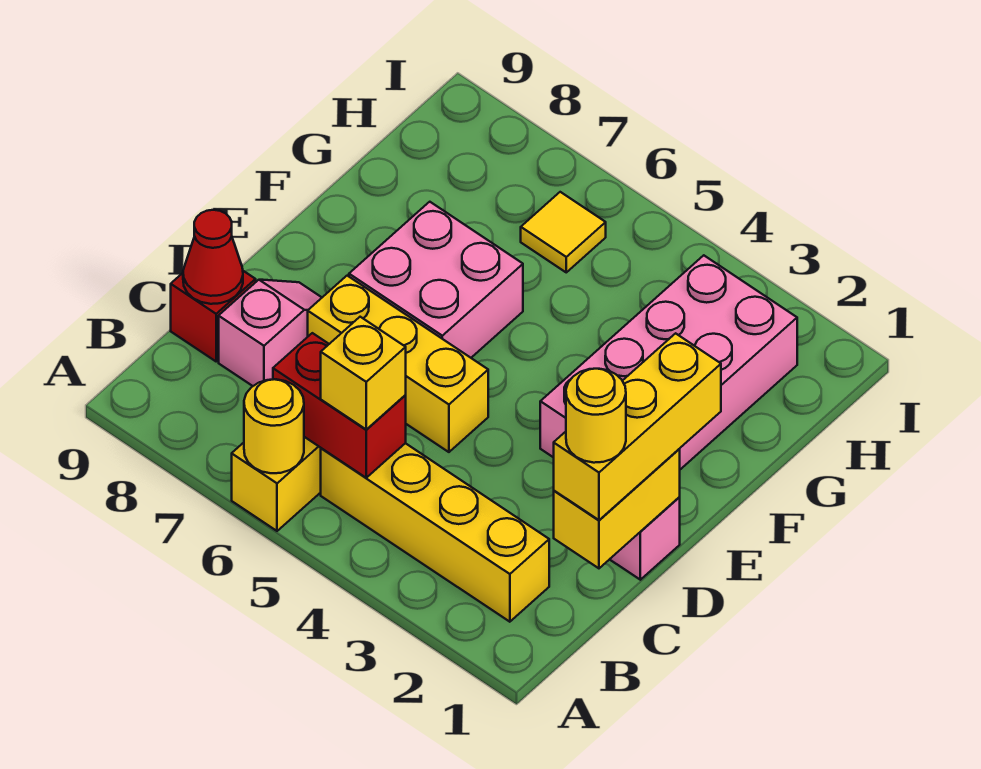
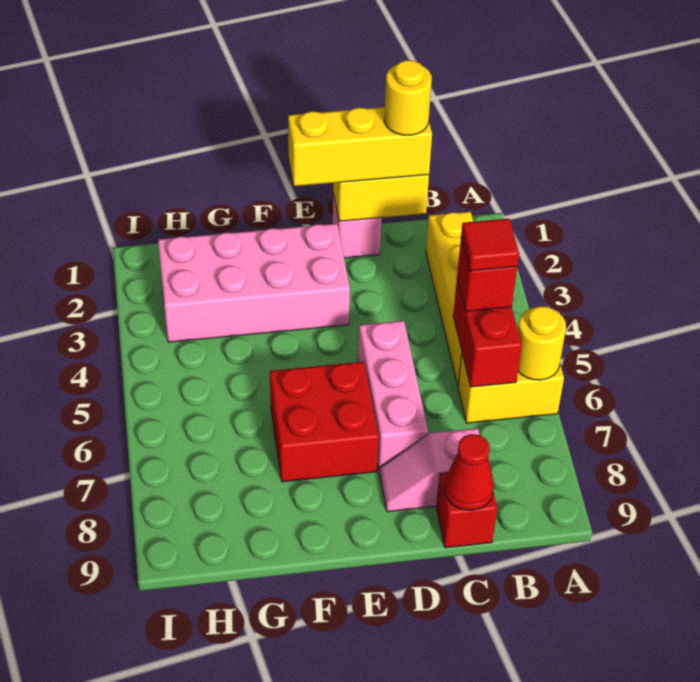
yellow 1x1 brick [321,317,406,429] -> red 1x1 brick [457,238,517,311]
none -> red 1x1 tile [461,219,519,271]
yellow 1x3 brick [308,276,488,452] -> pink 1x3 brick [358,321,428,472]
pink 2x2 brick [349,202,523,358] -> red 2x2 brick [270,362,379,482]
yellow 1x1 tile [521,192,606,272] -> none

